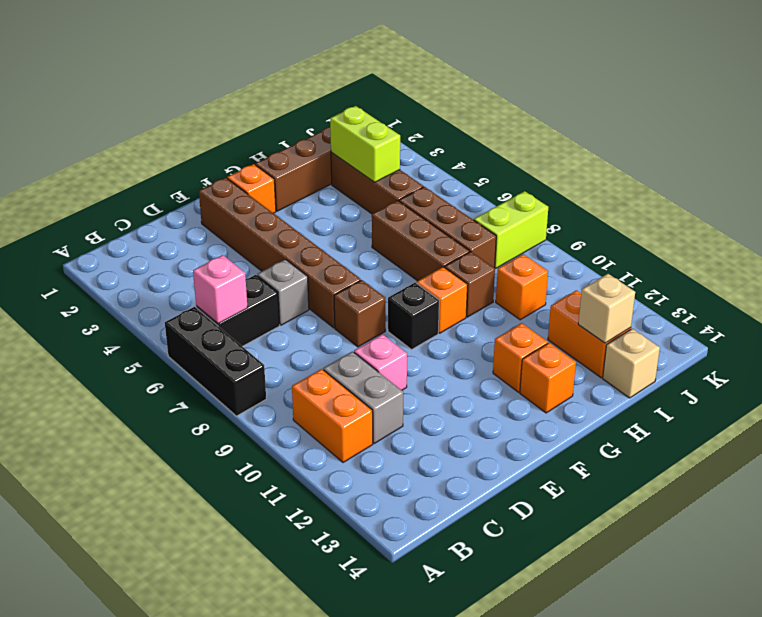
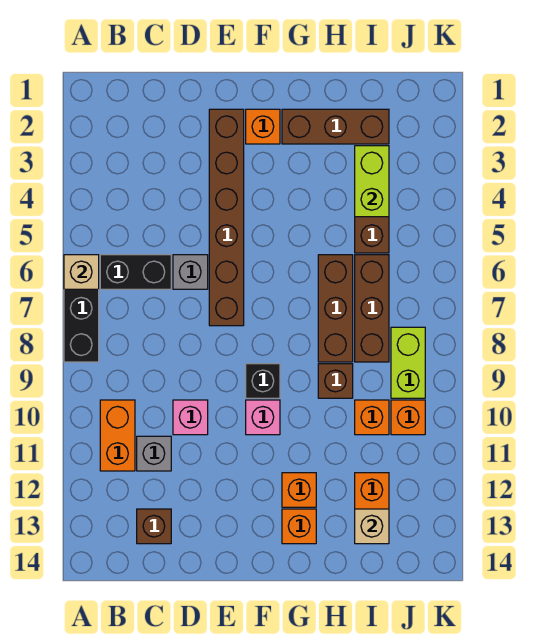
pink 1x1 brick [193,255,248,324] -> pink 1x1 brick moved to [246,400,280,435]
grey 1x2 brick [323,351,403,444] -> grey 1x1 brick [137,436,171,471]
brown 1x1 brick [334,280,385,347] -> brown 1x1 brick moved to [137,509,171,544]
orange 1x1 brick [417,267,468,333] -> orange 1x1 brick moved to [391,400,425,435]
tan 1x1 brick [603,329,660,398] -> tan 1x1 brick moved to [64,255,99,289]
lime 1x2 brick [474,191,548,268] -> lime 1x2 brick turned to [391,327,425,398]

